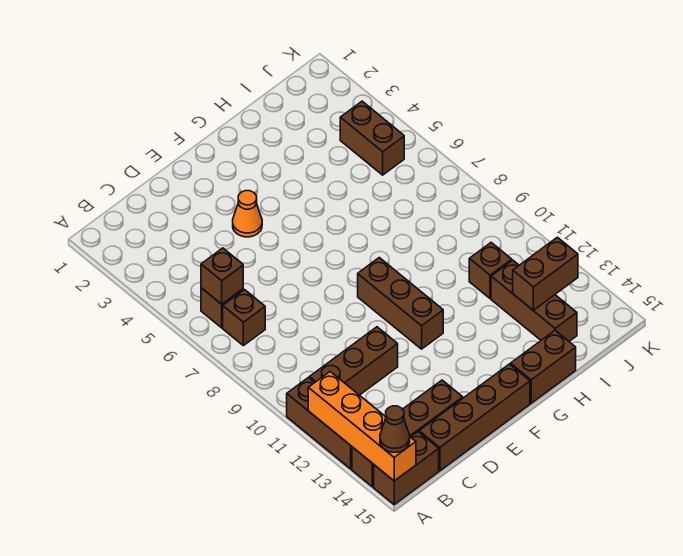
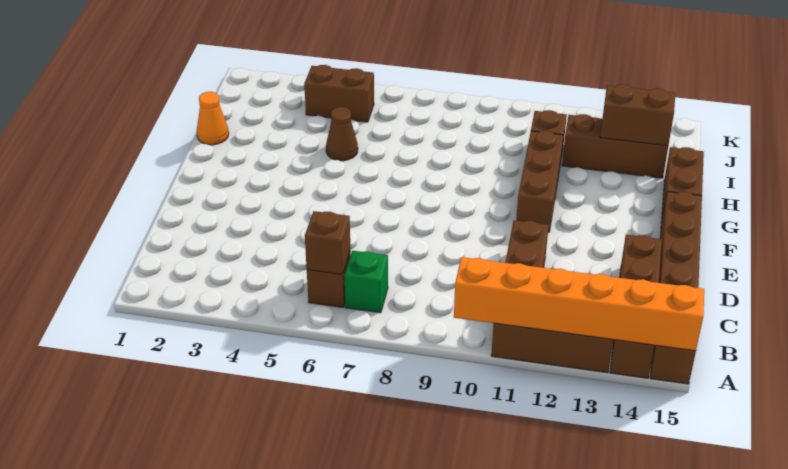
orange 1x4 brick [308,372,416,481] -> orange 1x6 brick [454,257,704,351]
brown 1x1 cone [380,406,410,452] -> brown 1x1 cone moved to [326,107,358,161]
brown 1x1 brick [223,290,265,346] -> green 1x1 brick [344,251,388,313]
orange 1x1 cone [233,191,262,237] -> orange 1x1 cone moved to [197,92,229,145]
brown 1x3 brick [358,258,443,349] -> brown 1x3 brick turned to [516,131,563,232]
brown 1x2 brick [513,237,578,310] -> brown 1x2 brick turned to [600,84,675,146]

